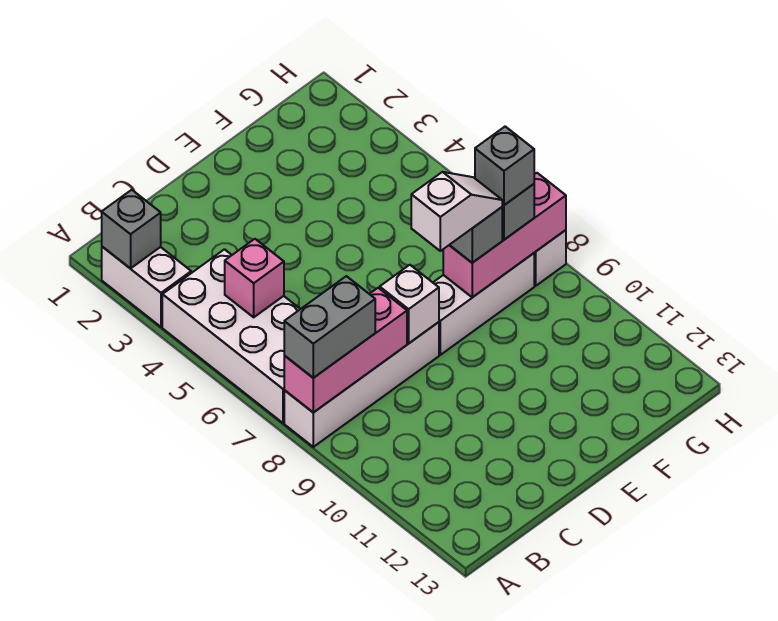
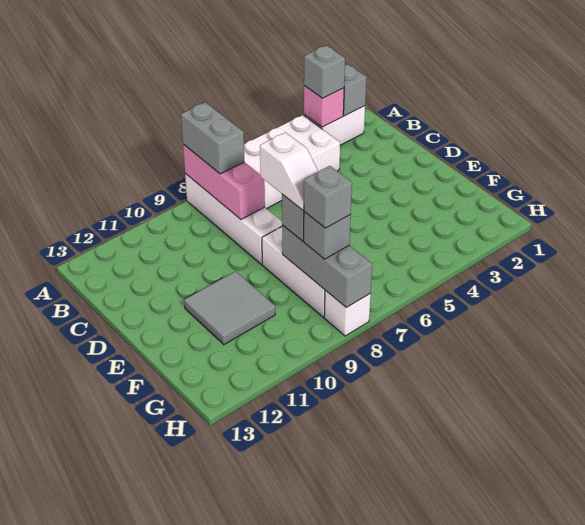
none -> grey 1x1 brick [304,45,345,98]
pink 1x1 brick [225,239,284,317] -> pink 1x1 brick moved to [304,86,344,127]
white 1x1 brick [380,265,439,343] -> none
none -> grey 2x2 tile [184,271,275,345]
pink 1x3 brick [443,173,566,297] -> grey 1x3 brick [282,225,372,307]

